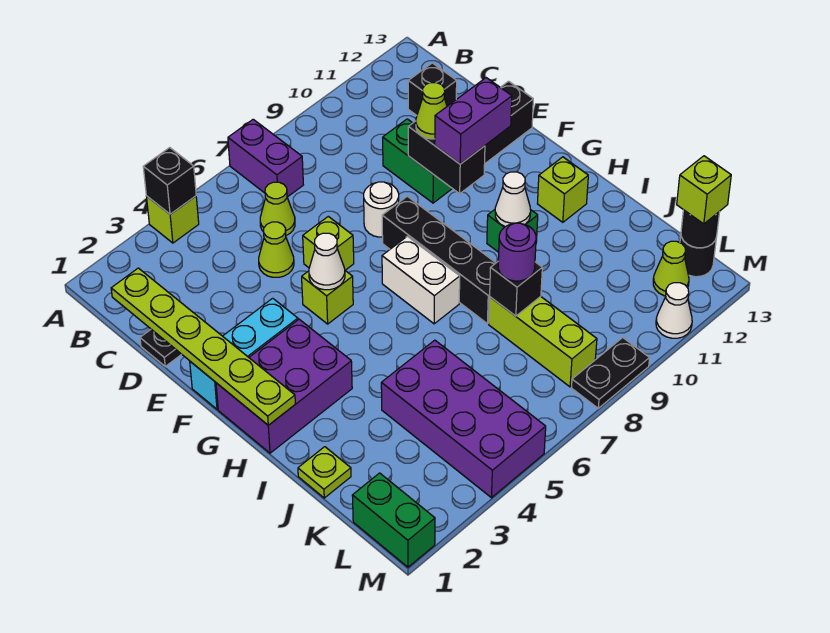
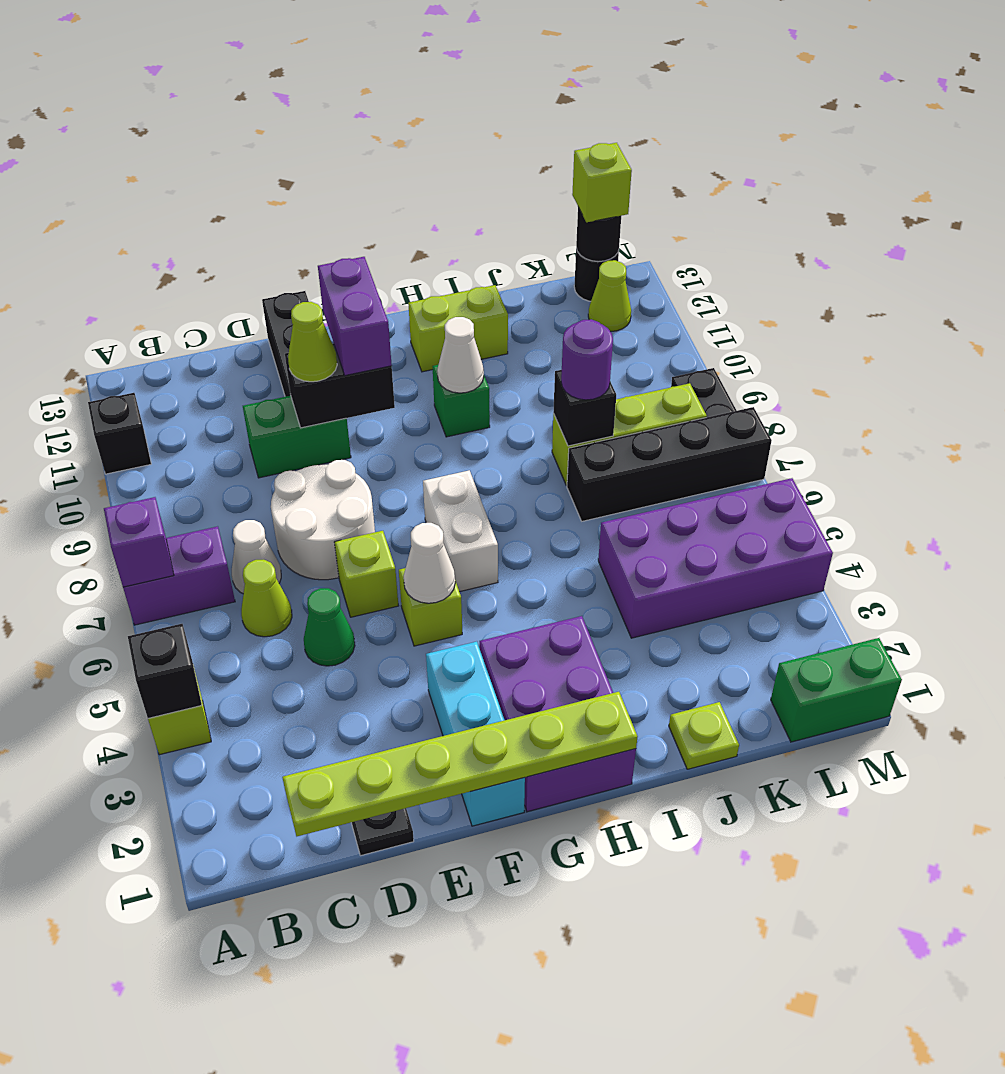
none -> purple 1x1 brick [104,497,174,587]
black 1x1 brick [408,63,457,115] -> black 1x1 brick moved to [88,393,151,474]
lime 1x1 cone [259,222,294,277] -> green 1x1 cone [304,588,355,666]
white 1x1 round brick [364,182,399,237] -> white 2x2 round brick [271,460,375,580]
black 1x4 brick [382,196,496,324] -> black 1x4 brick moved to [567,407,772,521]
white 1x2 brick [382,236,460,324] -> white 1x2 brick turned to [423,470,498,592]
lime 1x1 brick [537,157,588,222] -> lime 1x2 brick [408,285,508,372]
white 1x1 cone [656,283,692,338] -> white 1x1 cone moved to [232,520,281,594]

